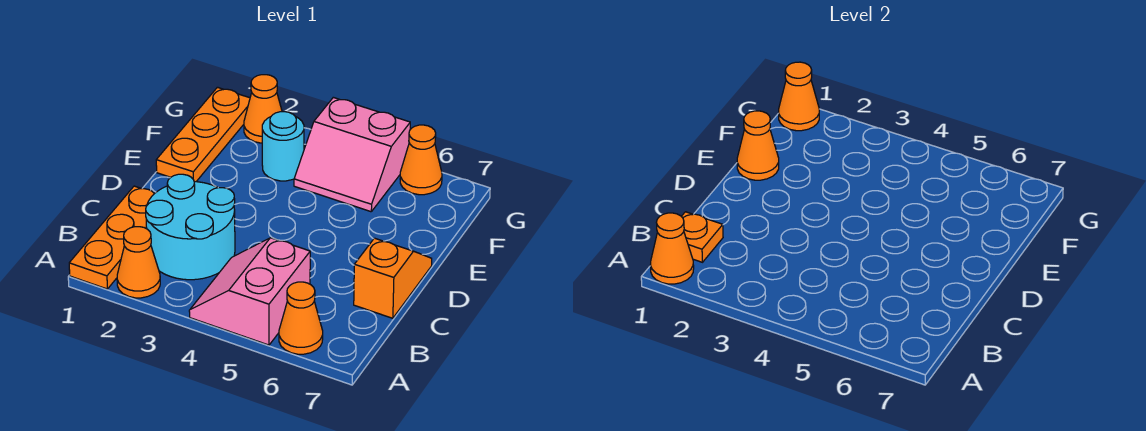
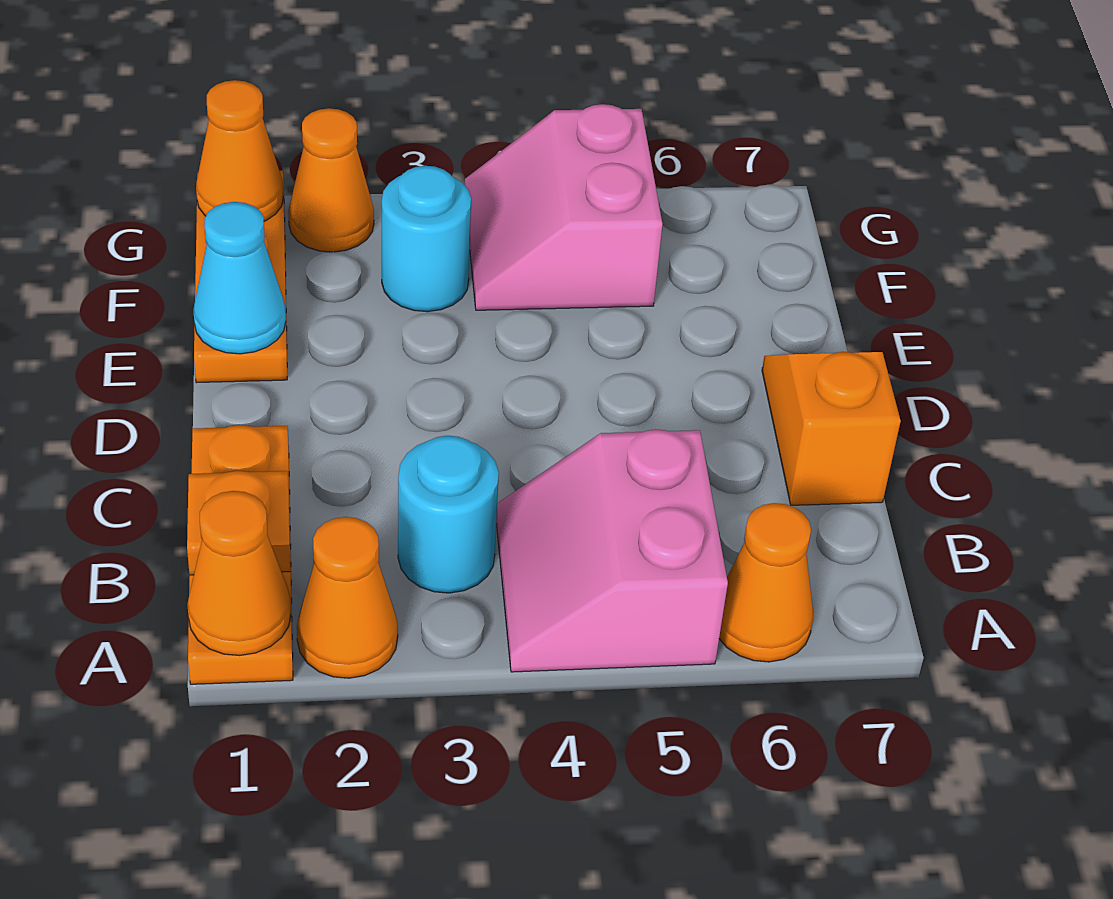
cyan 2x2 round brick [146,174,235,280] -> cyan 1x1 round brick [398,436,499,593]
orange 1x1 cone [737,111,779,180] -> cyan 1x1 cone [193,202,286,354]
pink 2x2 slope [294,97,410,212] -> pink 2x2 slope turned to [465,104,662,310]
orange 1x1 cone [400,125,442,195] -> none

